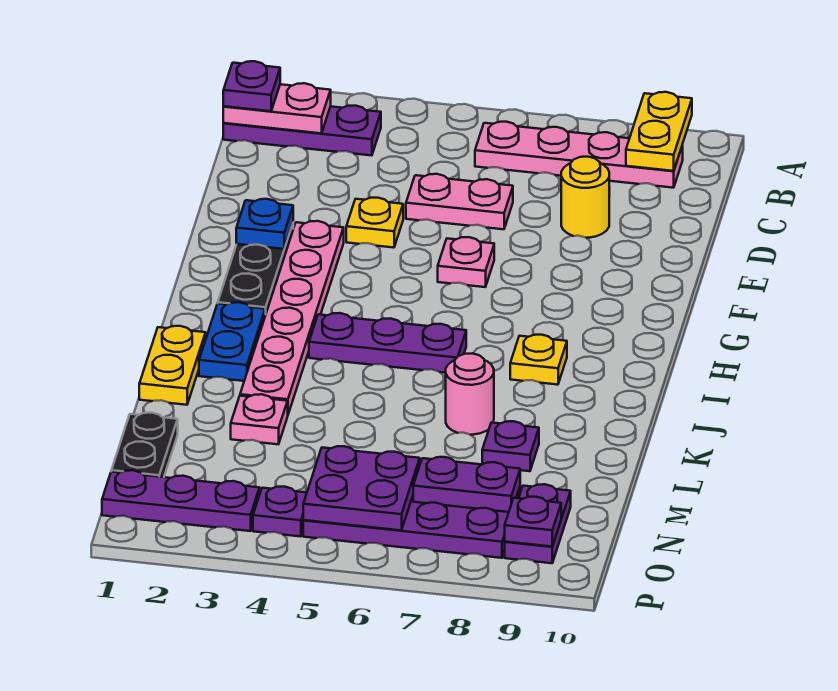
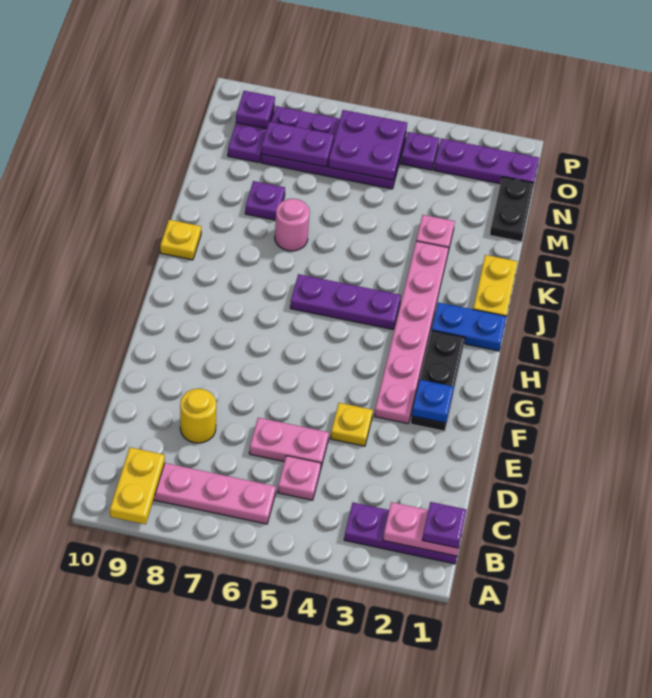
pink 1x1 plate [438,237,494,287] -> pink 1x1 plate moved to [278,456,321,500]
blue 1x2 plate [199,302,265,381] -> blue 1x2 plate turned to [432,302,507,351]
yellow 1x1 plate [510,335,567,385] -> yellow 1x1 plate moved to [160,220,201,260]

